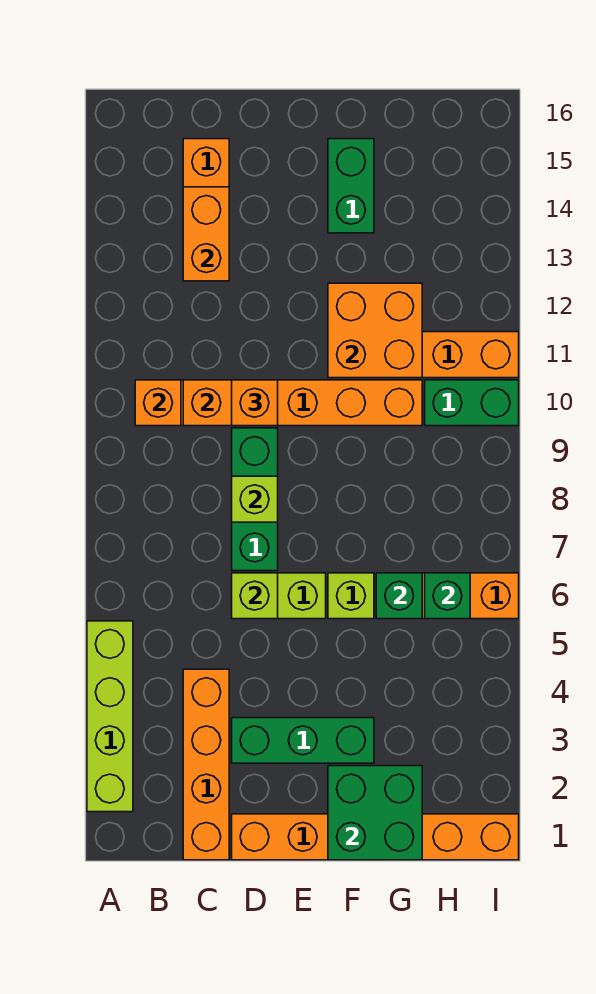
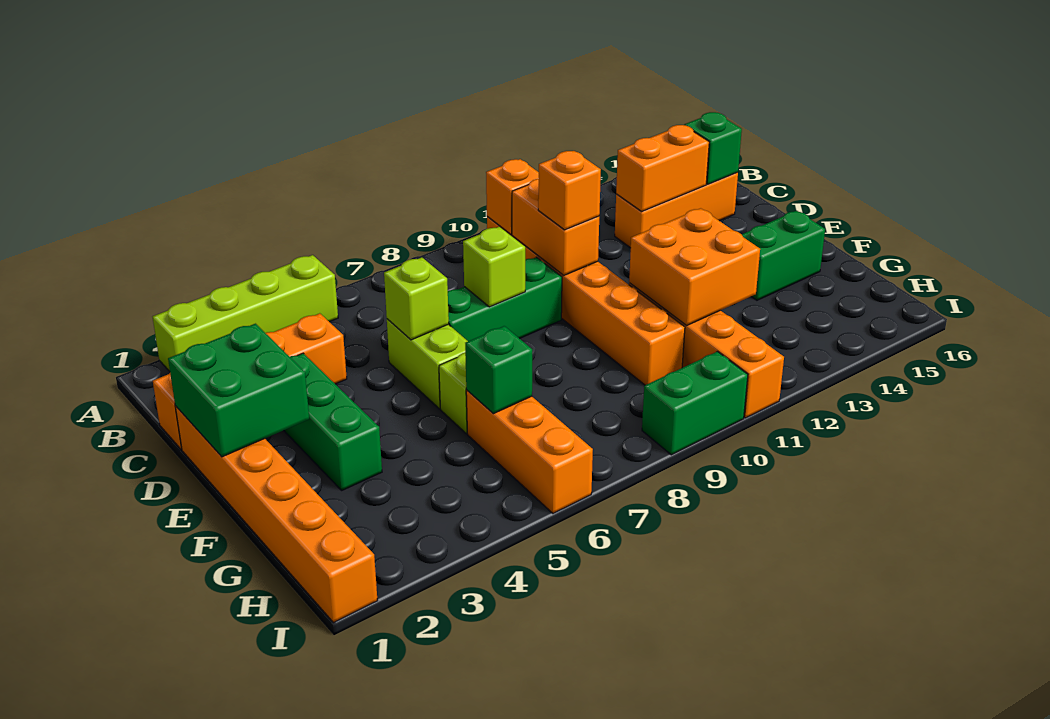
green 2x2 brick [328,766,422,860] -> green 2x2 brick moved to [168,324,309,457]
green 1x1 brick [425,573,470,619] -> green 1x1 brick moved to [684,112,742,184]
green 1x2 brick [425,380,519,426] -> green 1x2 brick turned to [642,351,748,455]

